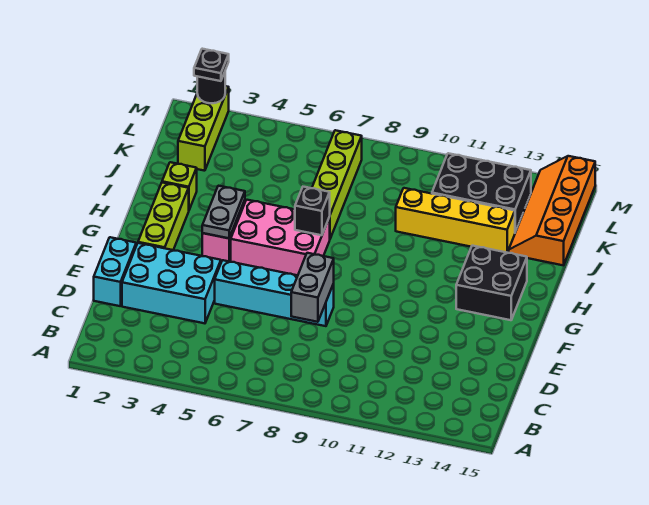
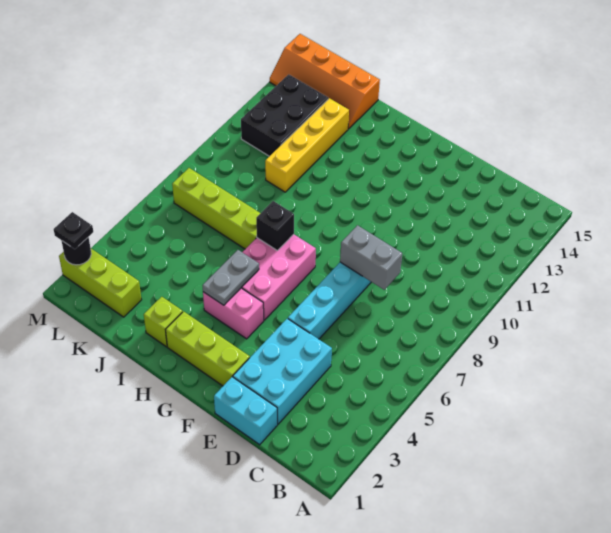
grey 1x2 plate [202,186,245,238] -> grey 1x2 plate turned to [203,250,259,305]
black 2x2 brick [456,246,527,320] -> none

